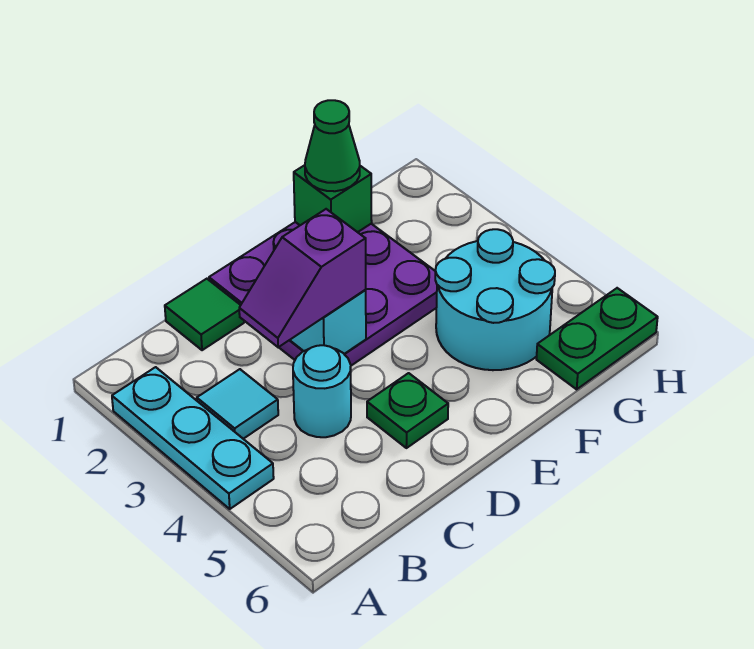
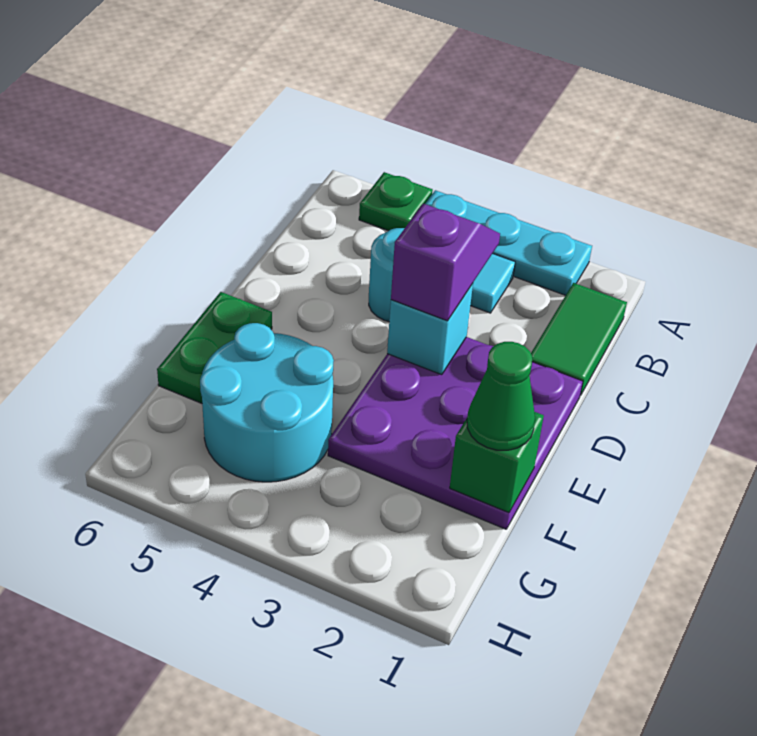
green 1x1 tile [165,279,244,350] -> green 1x2 tile [531,283,627,395]
green 1x1 plate [367,373,448,448] -> green 1x1 plate moved to [359,172,433,231]
green 1x2 plate [536,288,658,389] -> green 1x2 plate moved to [157,292,272,403]

